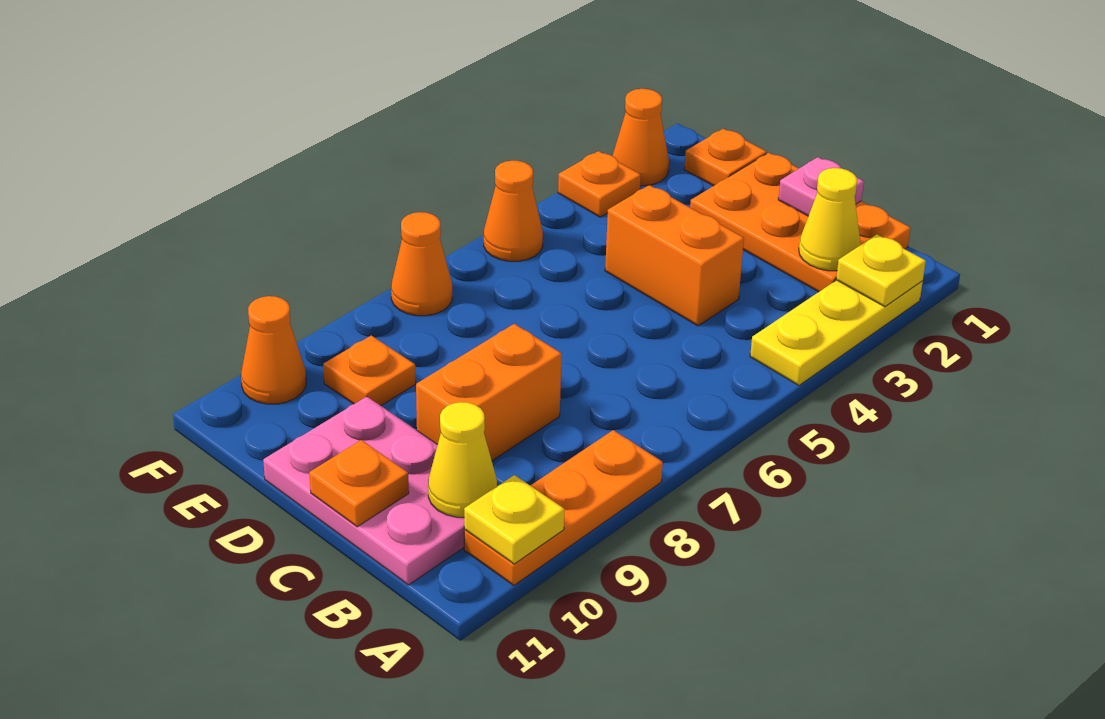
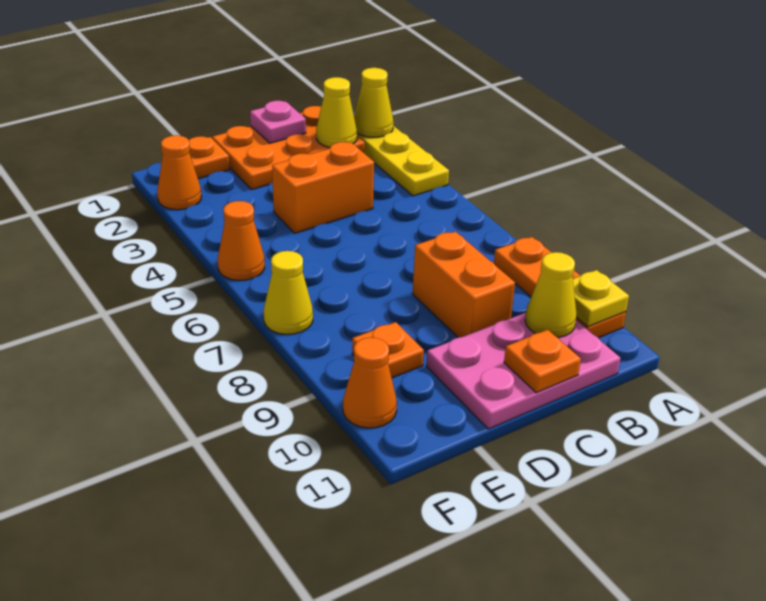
yellow 1x1 plate [836,234,926,307] -> yellow 1x1 cone [354,68,394,137]
orange 1x1 plate [558,151,641,217] -> none
orange 1x1 cone [391,212,452,316] -> yellow 1x1 cone [264,251,313,334]

